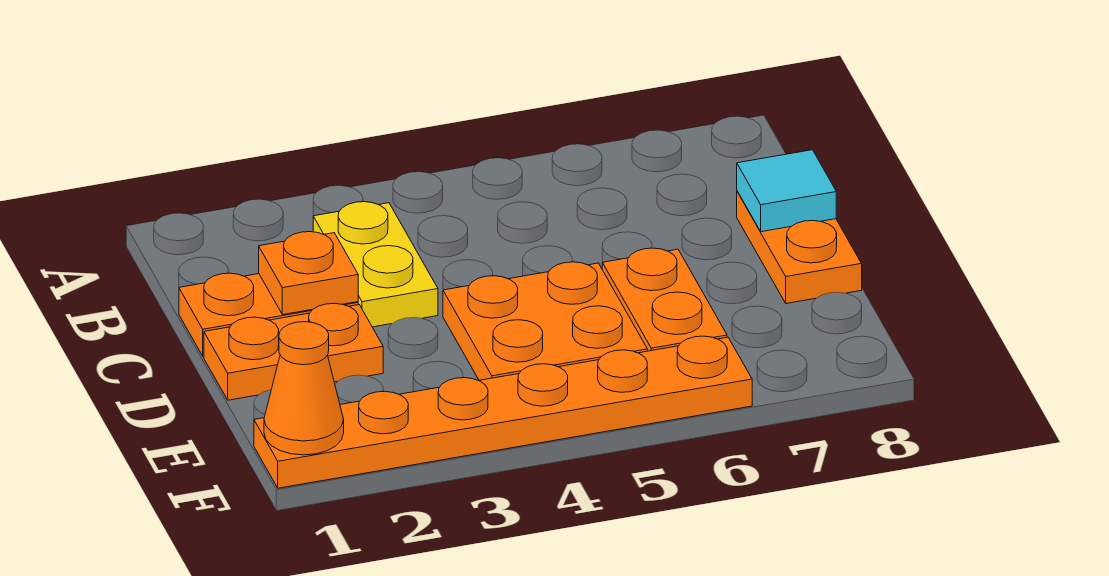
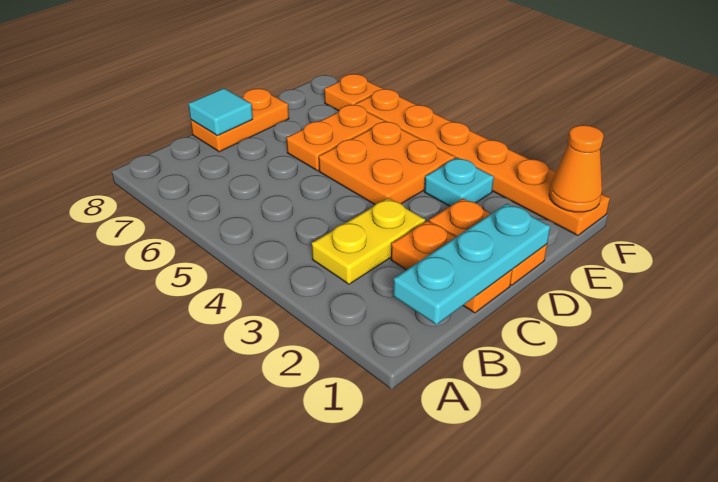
none -> cyan 1x3 plate [393,204,550,325]
orange 1x1 plate [259,232,358,315] -> orange 1x1 plate moved to [324,74,383,111]
none -> cyan 1x1 plate [424,158,494,206]

